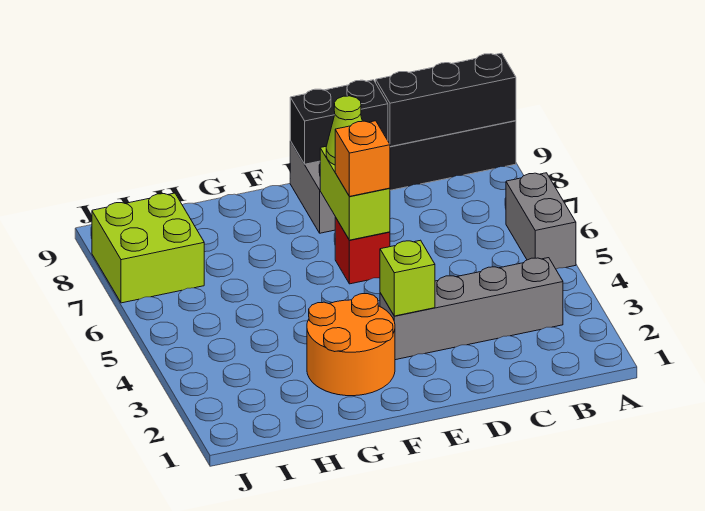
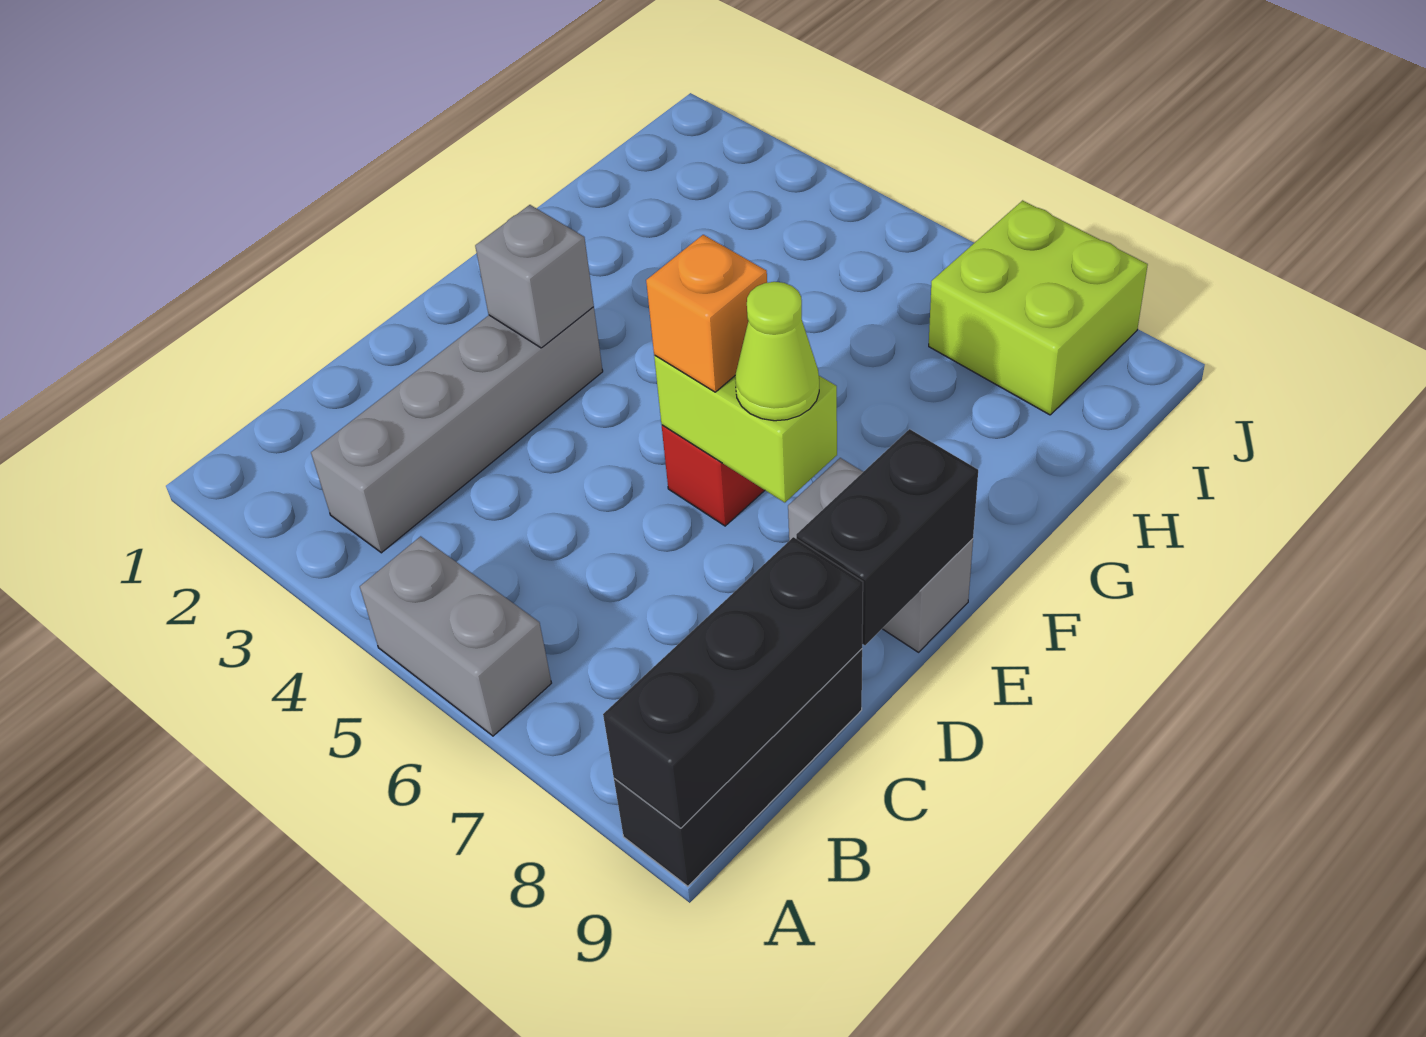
lime 1x1 brick [380,240,435,316] -> grey 1x1 brick [475,205,594,348]
orange 2x2 round brick [307,294,395,396] -> none

